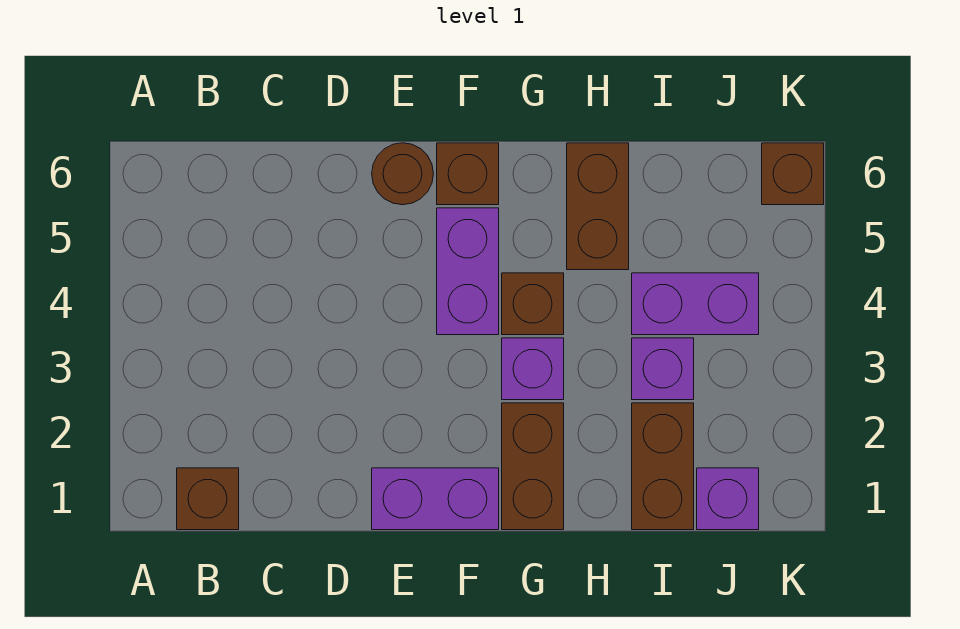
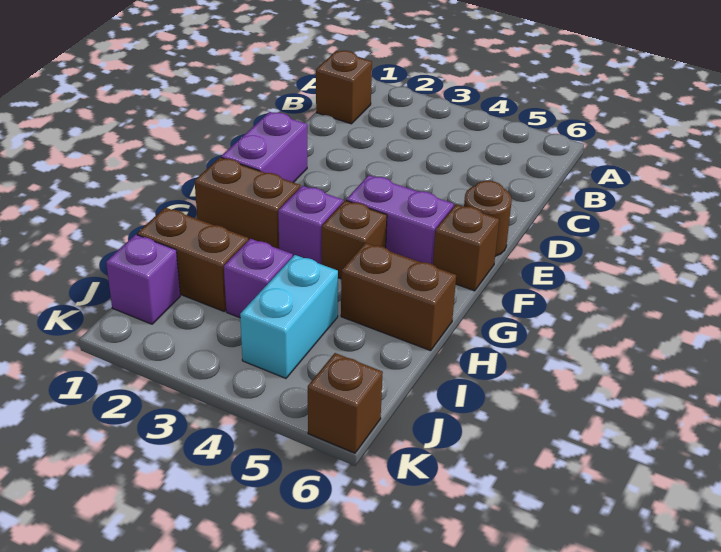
purple 1x2 brick [632,273,759,335] -> cyan 1x2 brick [240,255,338,378]

